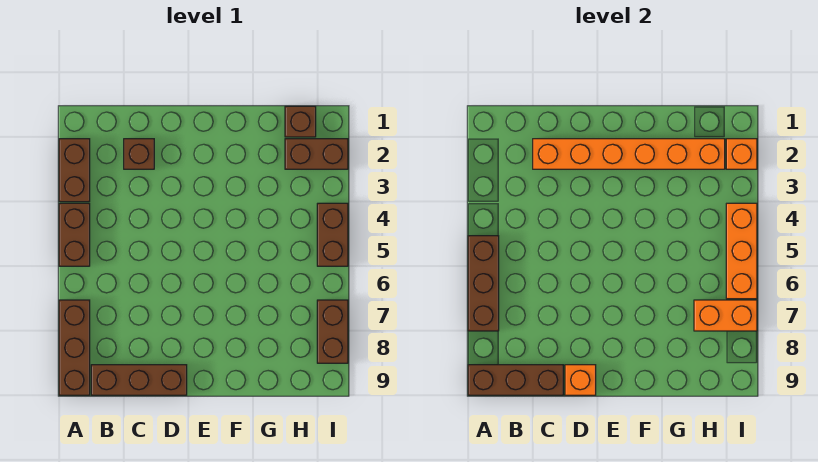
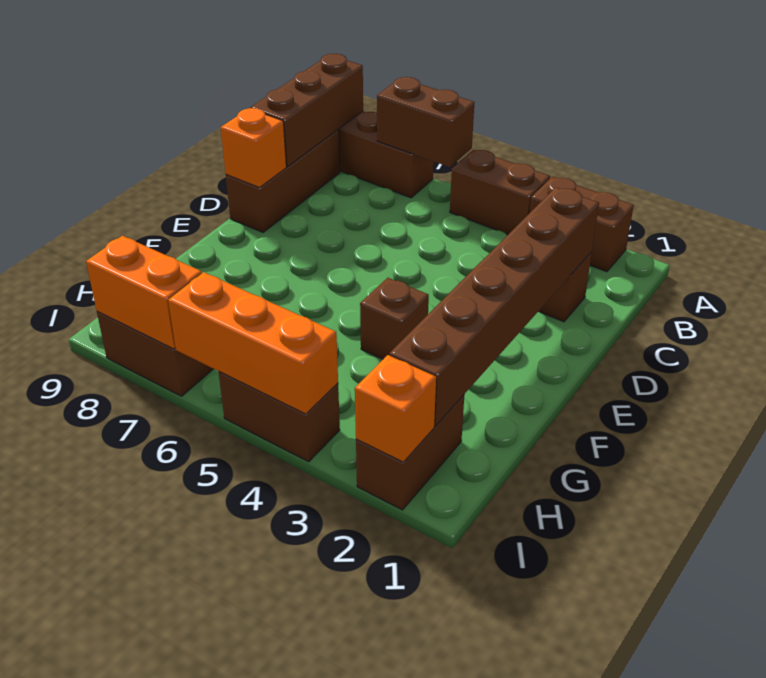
brown 1x3 brick [468,236,499,331] -> brown 1x2 brick [377,77,474,167]
orange 1x6 brick [533,139,725,169] -> brown 1x6 brick [389,187,599,426]
brown 1x1 brick [285,106,316,137] -> brown 1x1 brick moved to [360,278,429,359]
orange 1x2 brick [694,300,757,331] -> orange 1x2 brick turned to [86,236,202,349]

